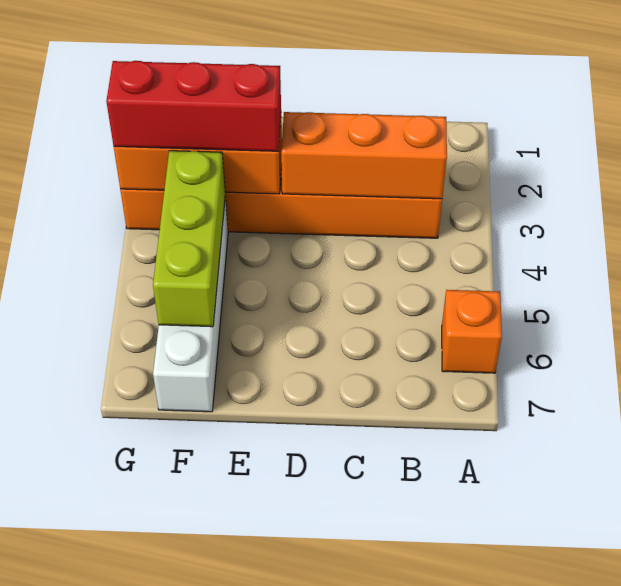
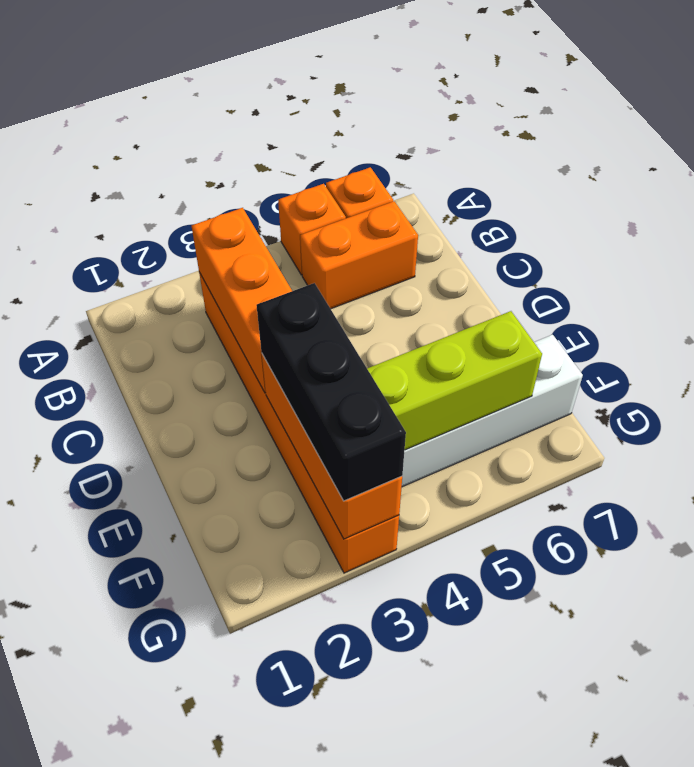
none -> orange 1x1 brick [278,184,346,275]
none -> orange 1x2 brick [300,201,418,309]
red 1x3 brick [106,61,281,151] -> black 1x3 brick [256,283,406,501]

